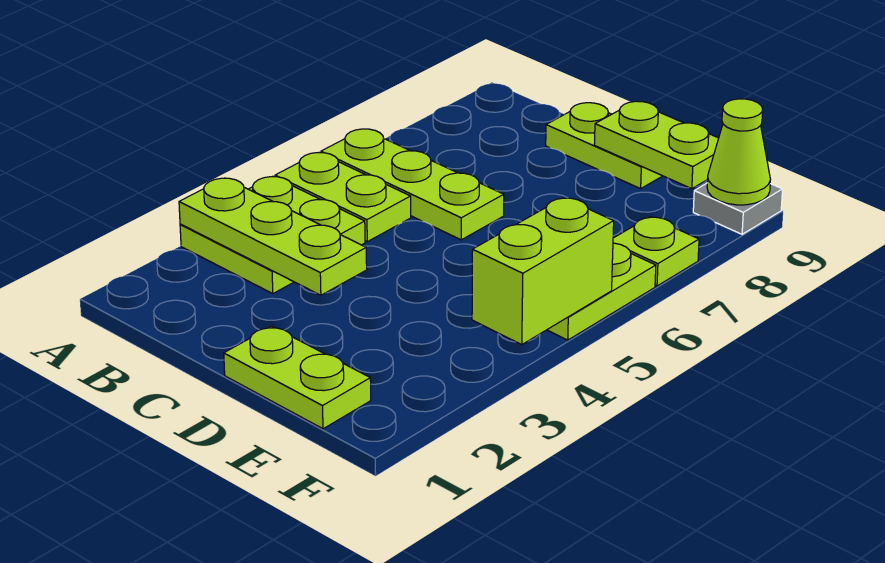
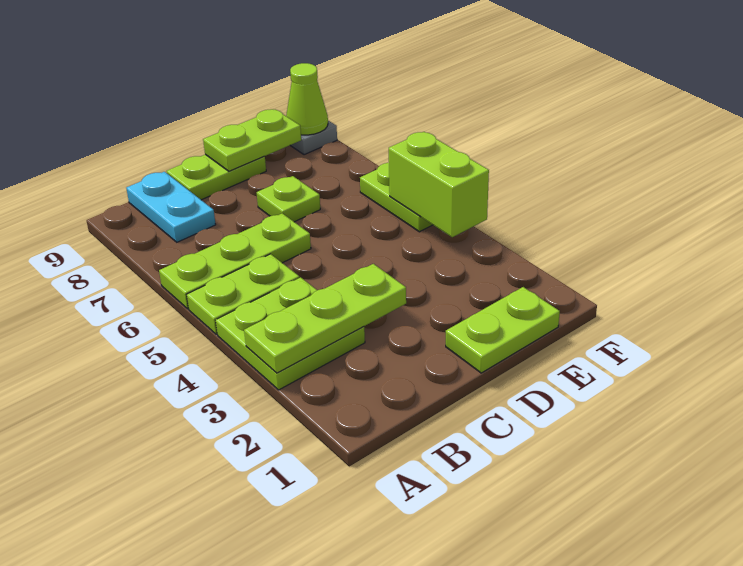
none -> cyan 1x2 plate [126,172,216,242]
lime 1x1 plate [613,217,699,286] -> lime 1x1 plate moved to [257,176,320,222]

